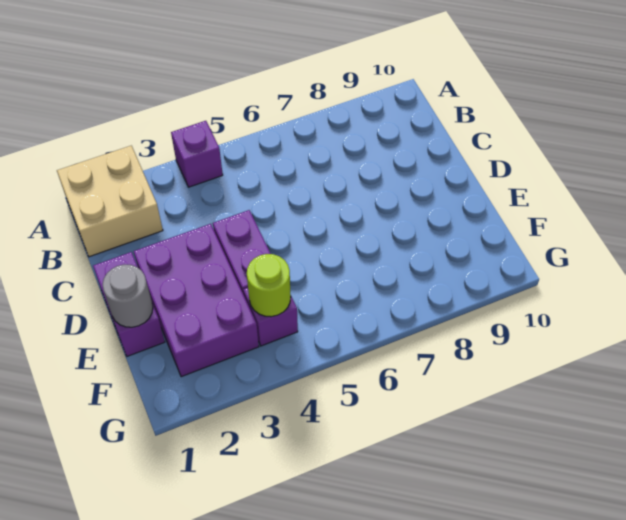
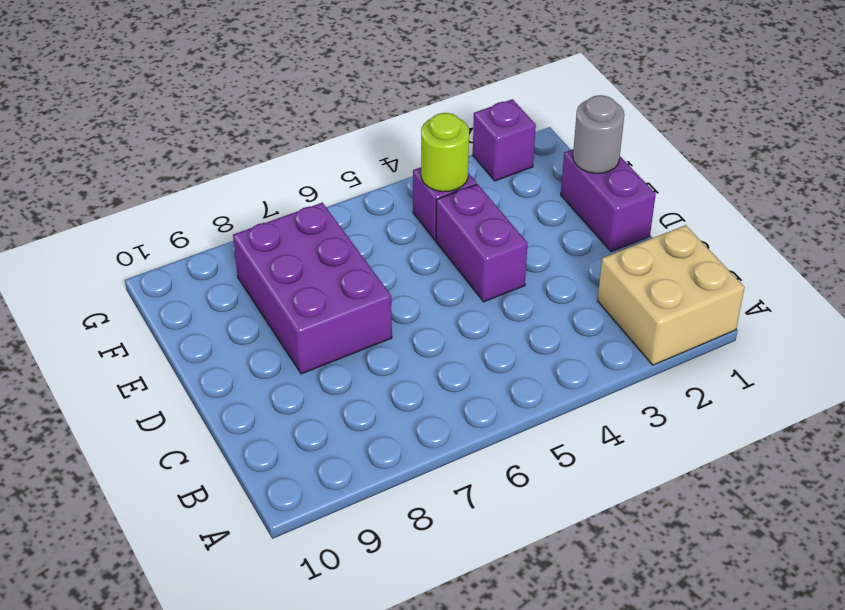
purple 1x1 brick [171,121,223,187] -> purple 1x1 brick moved to [473,99,536,181]
purple 2x3 brick [134,224,259,377] -> purple 2x3 brick moved to [233,203,392,374]

